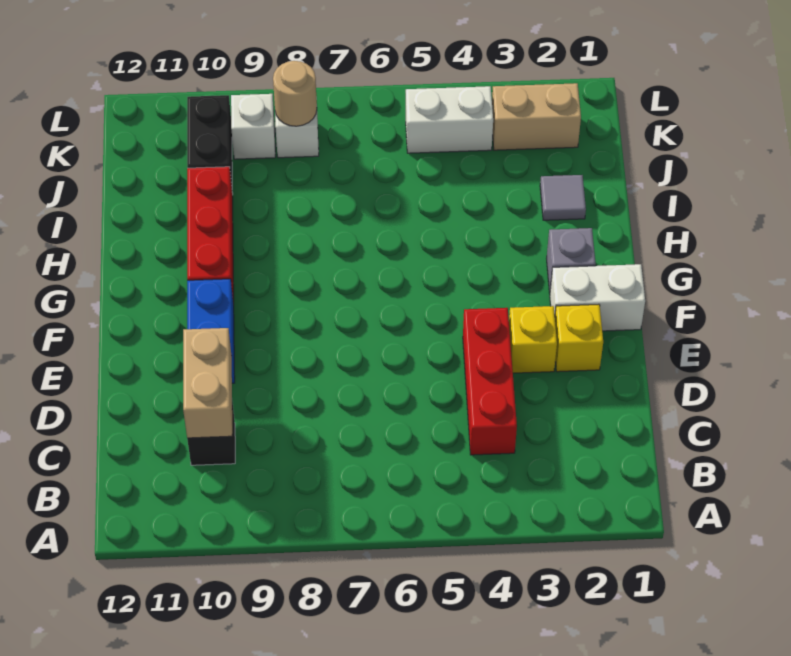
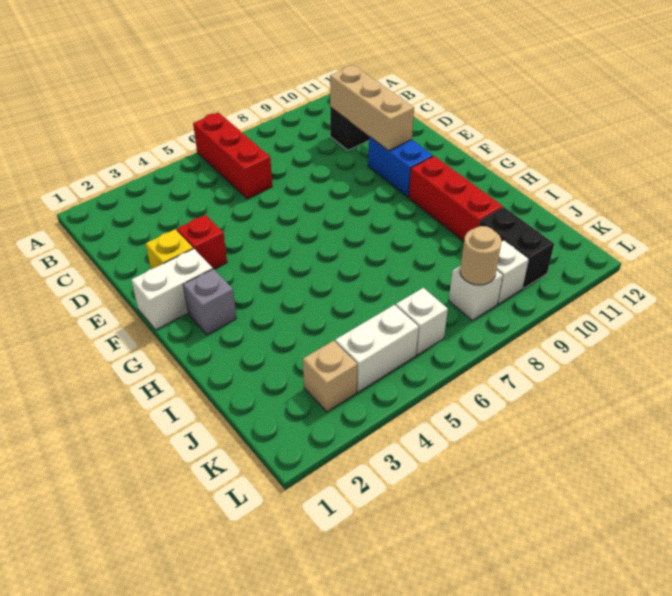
red 1x3 brick [463,308,517,455] -> red 1x3 brick moved to [193,113,272,199]
tan 1x2 brick [183,328,232,438] -> tan 1x3 brick [330,65,414,151]
yellow 1x1 brick [509,306,557,373] -> red 1x1 brick [177,215,227,269]
grey 1x1 tile [540,175,586,220] -> none
tan 1x2 brick [492,83,581,150] -> tan 1x1 brick [303,341,357,412]
none -> white 1x1 brick [396,288,448,355]

